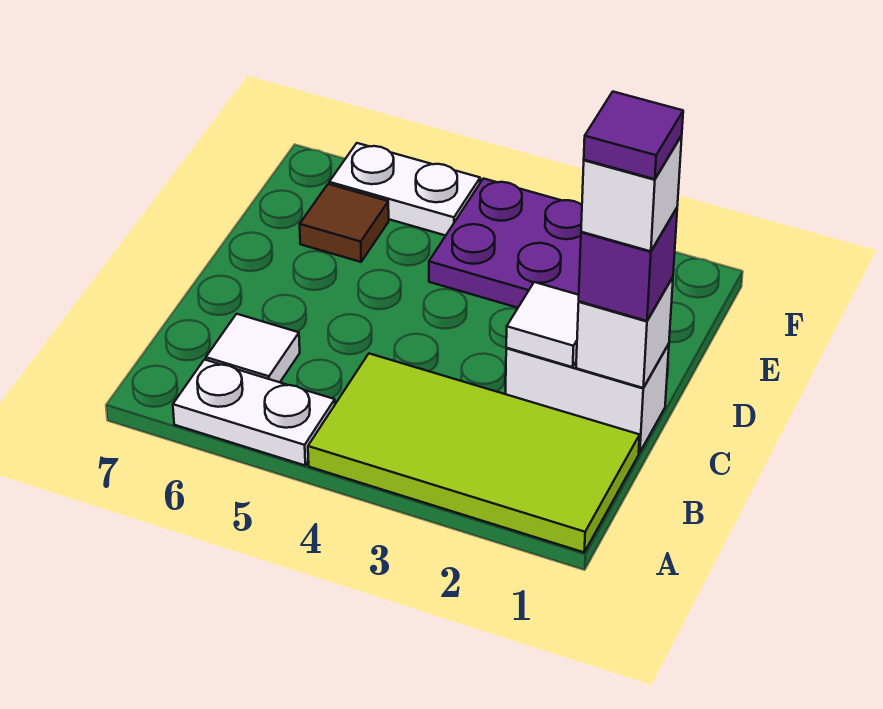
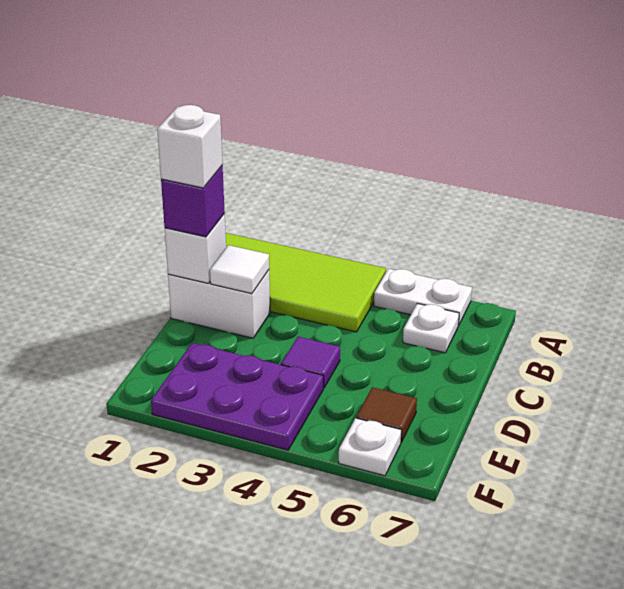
white 1x1 tile [206,314,300,382] -> white 1x1 plate [403,303,459,353]
purple 1x1 tile [584,92,683,179] -> purple 1x1 tile moved to [281,337,340,388]
white 1x2 plate [329,143,480,236] -> white 1x1 plate [339,418,401,476]

